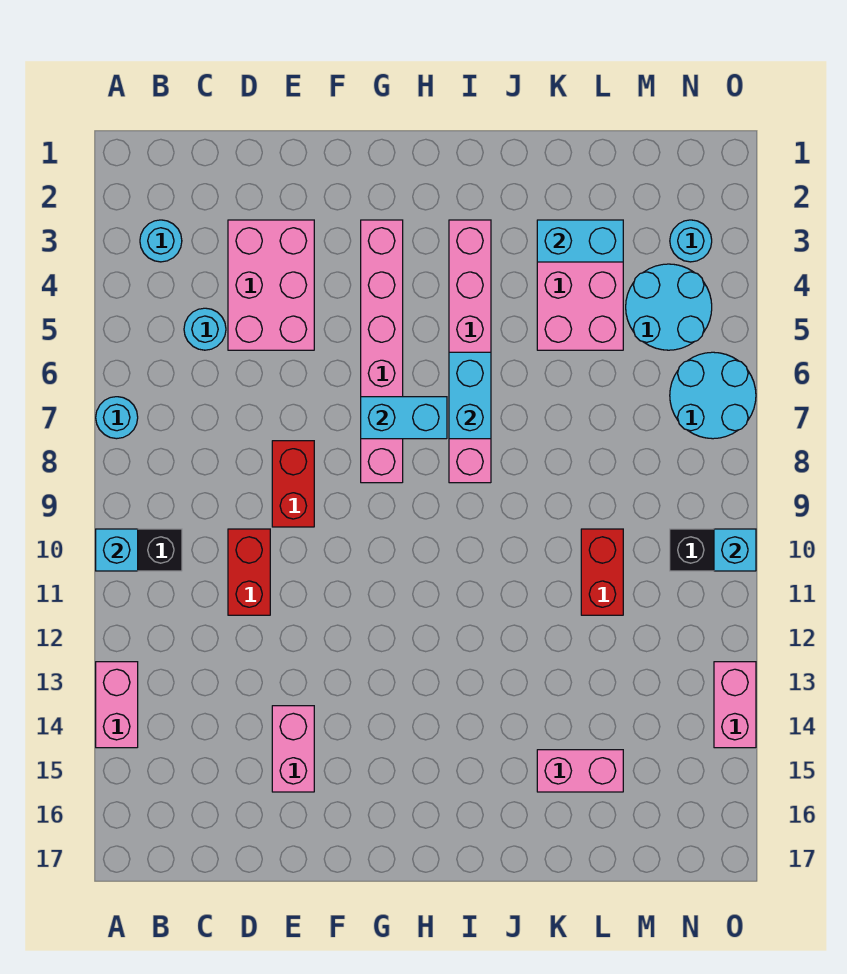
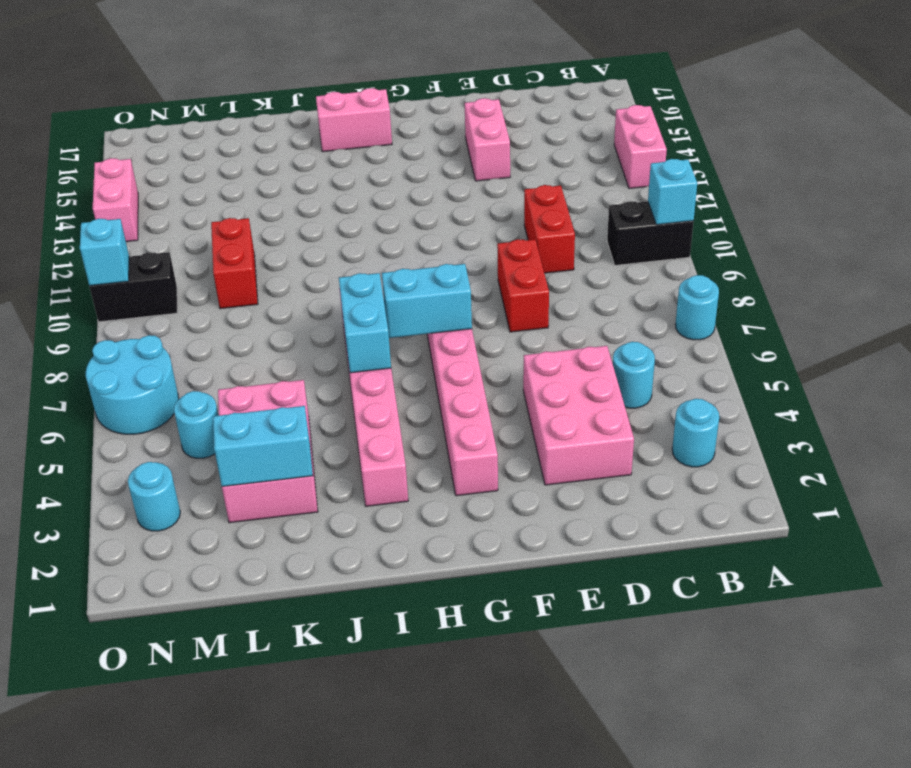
pink 1x2 brick [537,750,623,792] -> pink 1x2 brick moved to [316,88,392,152]
cyan 2x2 round brick [626,264,712,350] -> cyan 1x1 round brick [174,391,218,458]

